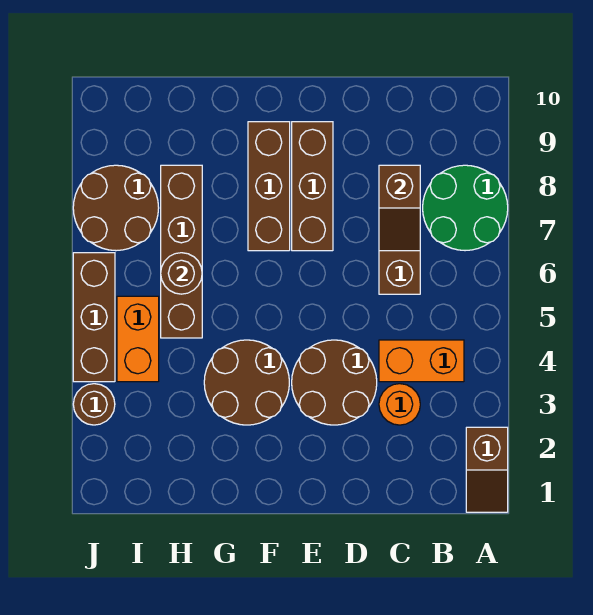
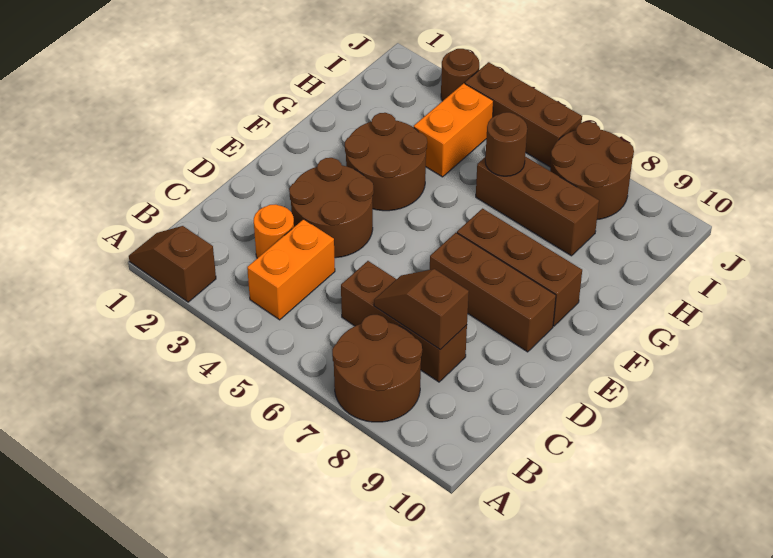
green 2x2 round brick [423,165,508,251] -> brown 2x2 round brick [332,315,422,422]
brown 1x4 brick [161,165,202,338] -> brown 1x3 brick [476,157,599,256]
orange 1x2 brick [117,296,159,382] -> orange 1x2 brick turned to [414,83,493,177]

